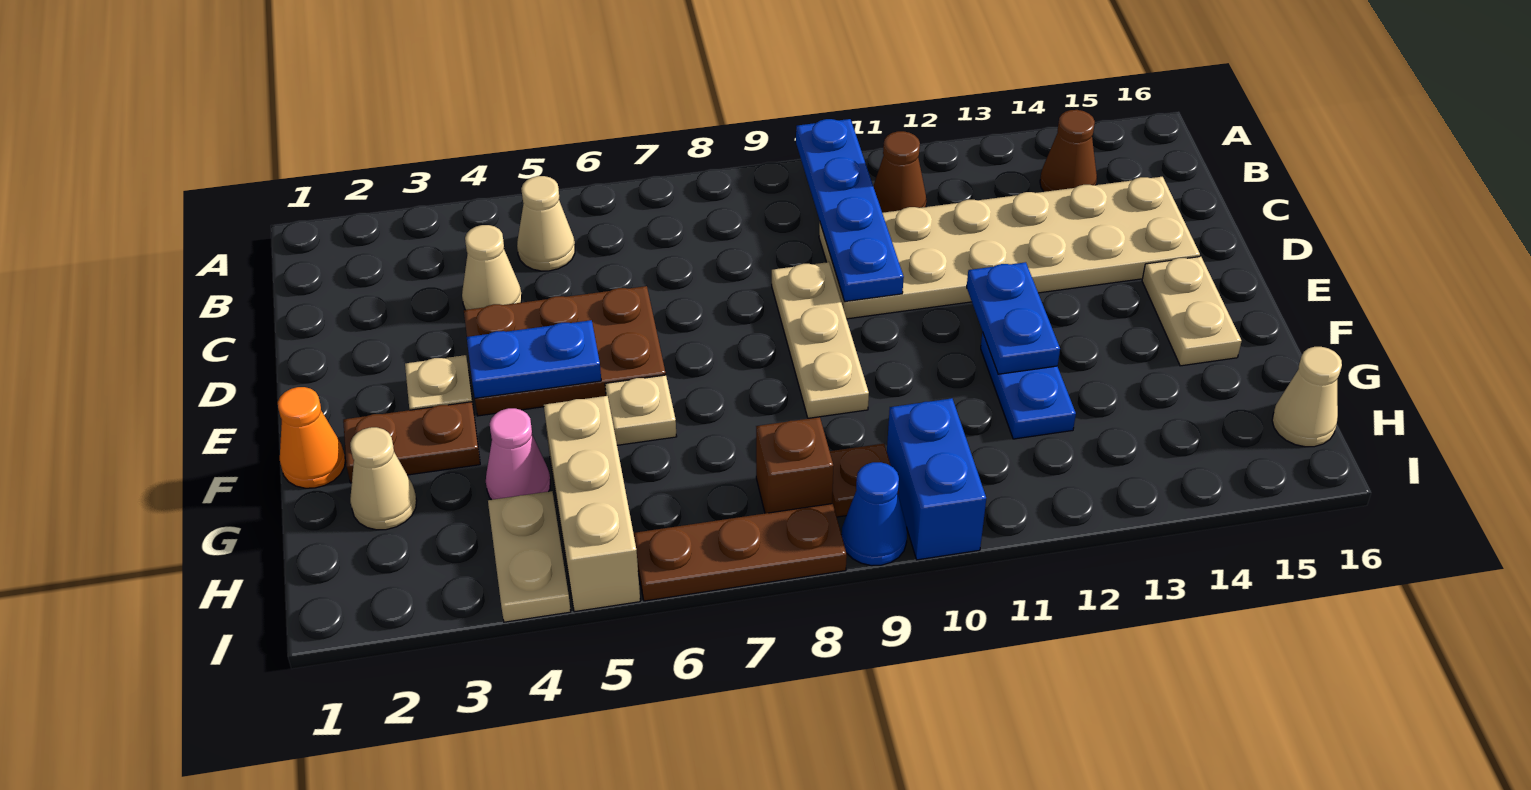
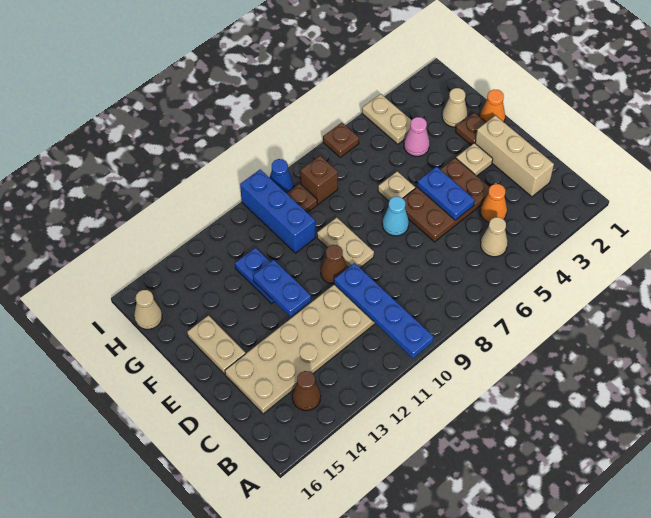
brown 1x1 cone [873,131,926,213] -> brown 1x1 cone moved to [321,245,347,284]
tan 1x1 cone [462,225,522,310] -> orange 1x1 cone [480,184,507,222]
tan 1x3 plate [772,262,869,418] -> tan 1x2 plate [317,218,374,268]
blue 1x2 plate [467,320,601,398] -> blue 1x2 plate turned to [417,167,475,220]
none -> cyan 1x1 cone [382,196,409,236]
brown 1x2 plate [343,402,480,483] -> brown 1x1 plate [456,113,486,145]
tan 1x3 brick [544,396,640,612] -> tan 1x3 brick moved to [475,116,554,197]
blue 1x2 brick [887,398,986,560] -> blue 1x3 brick [240,169,315,253]
brown 1x3 plate [633,504,847,601] -> brown 1x1 plate [323,123,359,157]

